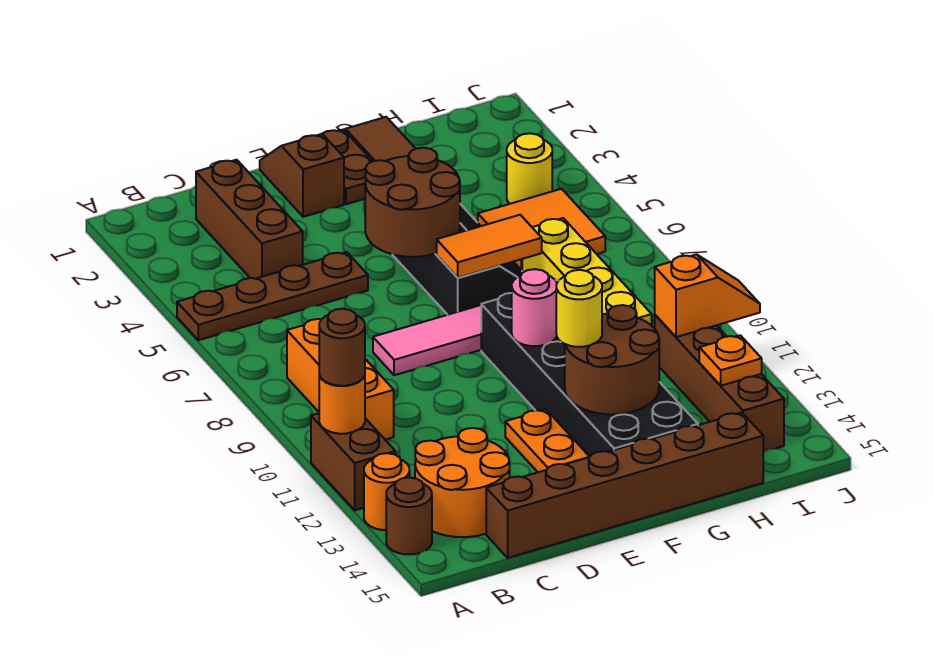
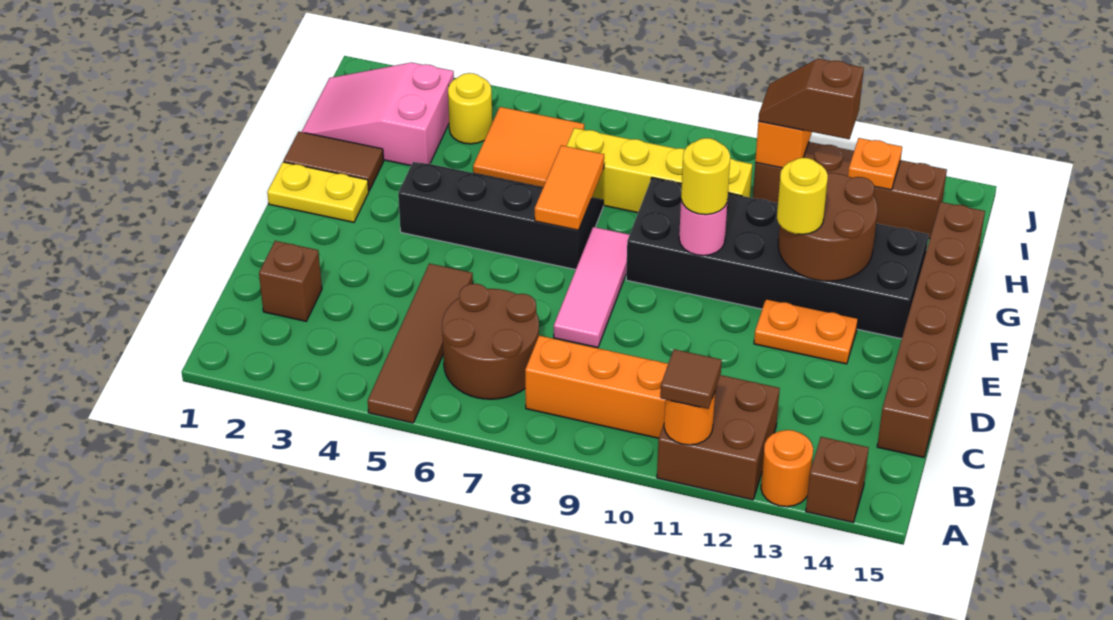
brown 1x4 plate [177,252,368,340] -> brown 1x4 tile [368,263,473,423]
brown 1x2 brick [311,413,395,510] -> brown 2x2 brick [657,375,780,500]
brown 1x1 round brick [319,309,365,386] -> brown 1x1 tile [660,349,722,409]
brown 1x1 round brick [386,477,432,554] -> brown 1x1 brick [806,437,869,522]
orange 2x2 round brick [415,428,510,537] -> none
brown 1x3 brick [196,160,303,279] -> brown 1x1 brick [259,241,322,321]
brown 1x2 slope [260,134,344,217] -> brown 1x2 slope moved to [758,59,864,139]
brown 2x2 round brick [365,148,460,257] -> brown 2x2 round brick moved to [442,284,539,399]
brown 1x2 plate [322,129,373,204] -> yellow 1x2 plate [267,162,369,222]
none -> yellow 1x1 round brick [681,138,730,215]
none -> pink 2x3 slope [302,62,454,166]

